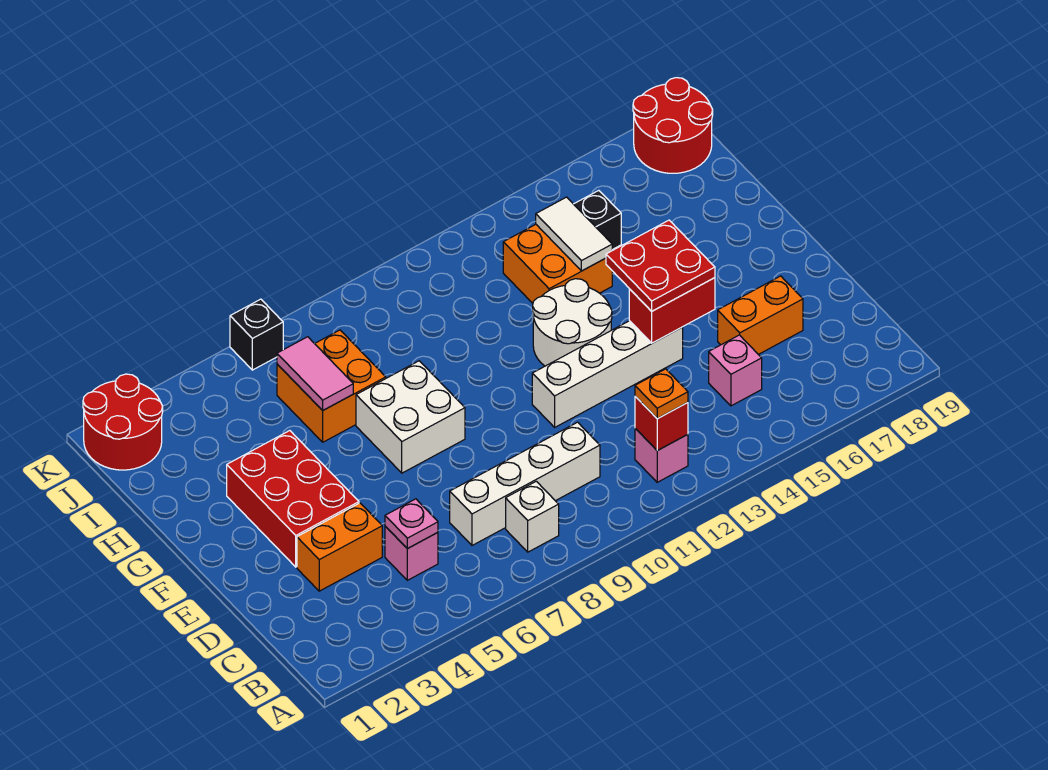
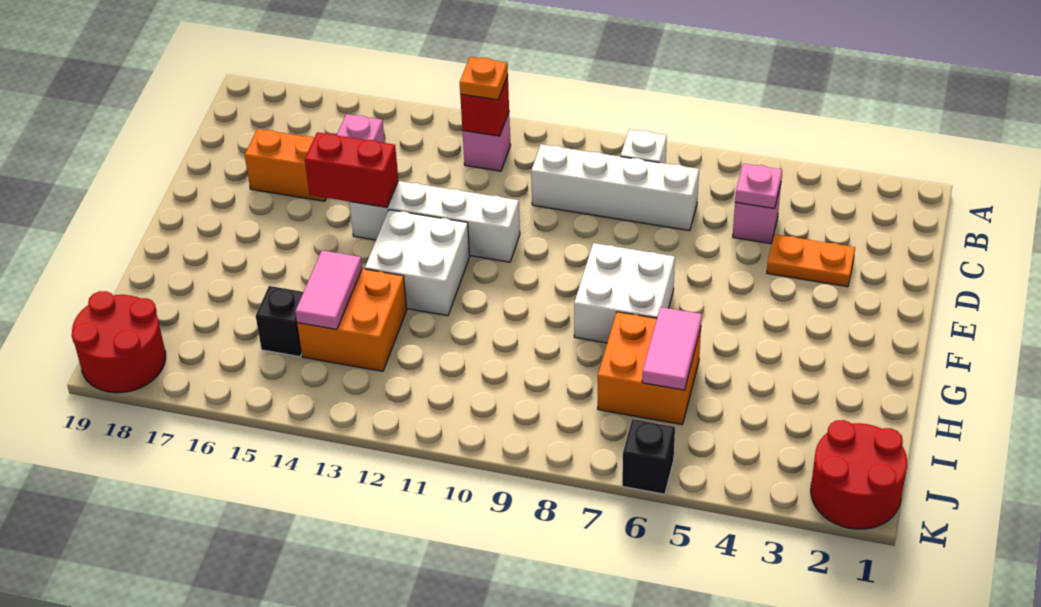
orange 1x2 brick [297,503,382,591] -> orange 1x2 plate [767,234,855,287]
red 2x3 brick [227,431,359,567] -> none
red 2x2 plate [606,220,715,311] -> none
white 2x2 round brick [533,279,612,366] -> white 2x2 brick [365,210,470,316]
white 1x2 tile [536,197,612,271] -> pink 1x2 tile [295,250,362,330]

